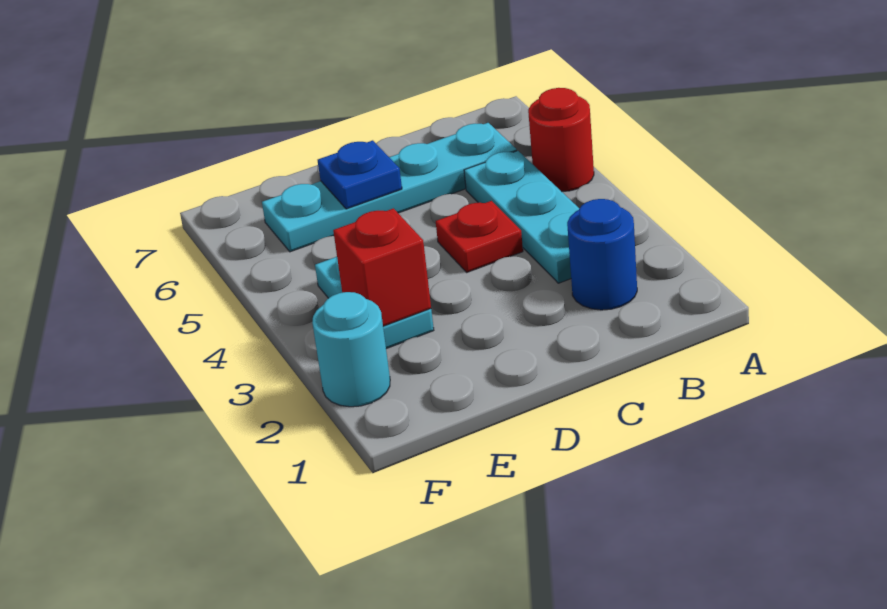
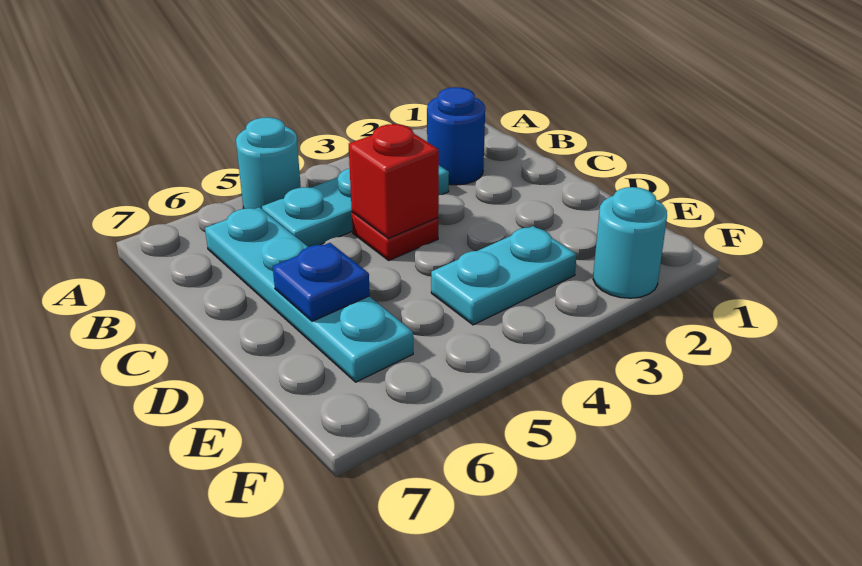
red 1x1 round brick [528,88,594,192] -> cyan 1x1 round brick [236,117,301,209]
red 1x1 brick [333,208,431,326] -> red 1x1 brick moved to [349,124,439,239]

